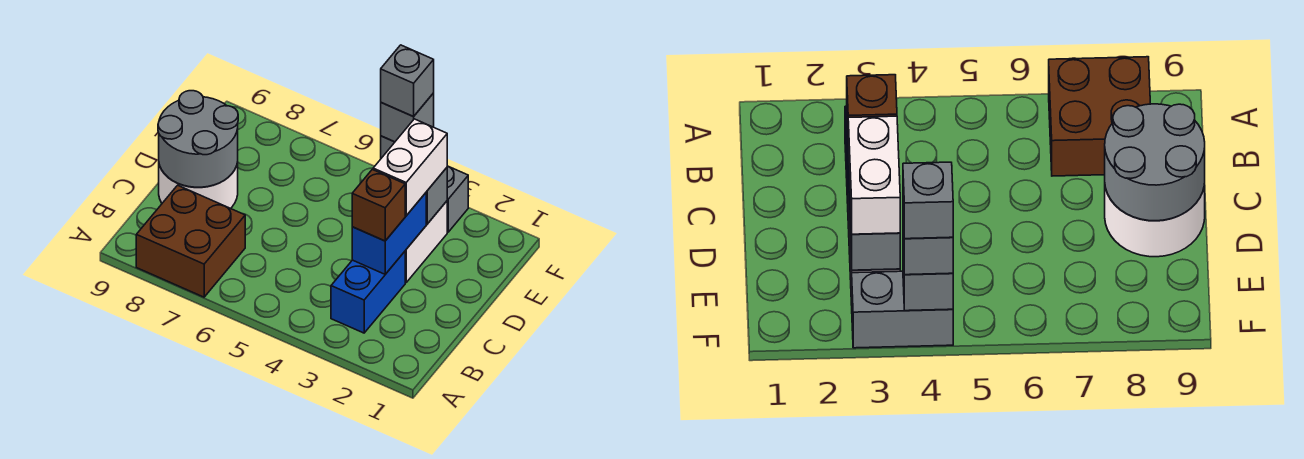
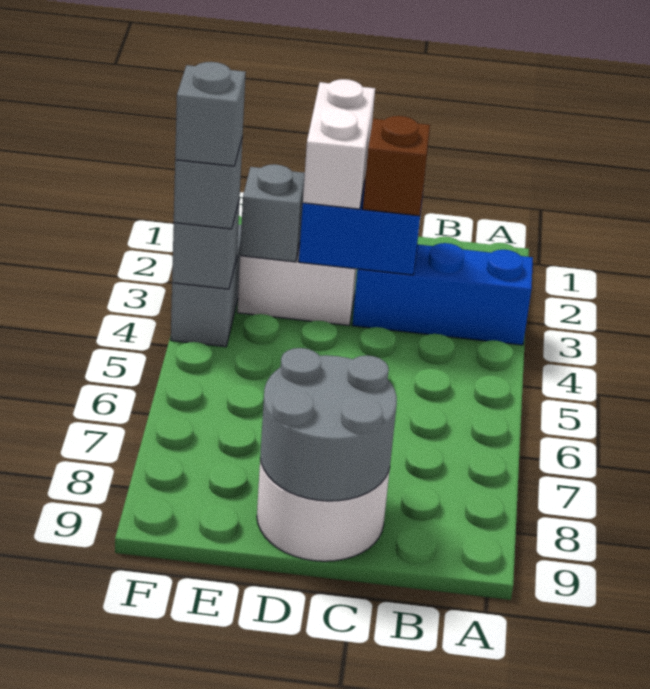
brown 2x2 brick [136,185,245,297] -> none
blue 1x2 brick [331,252,405,333] -> blue 1x3 brick [352,243,533,345]
white 1x2 brick [373,119,447,216] -> white 1x2 brick turned to [303,79,375,209]

